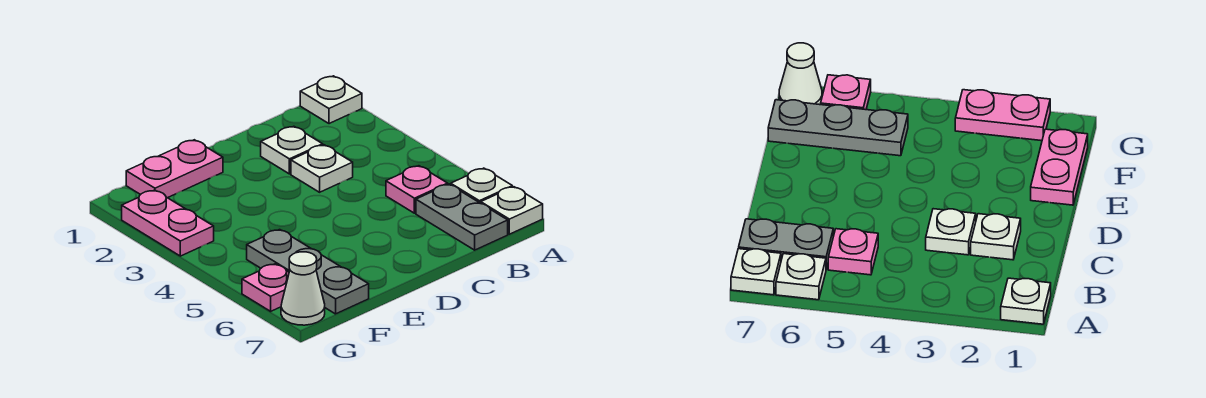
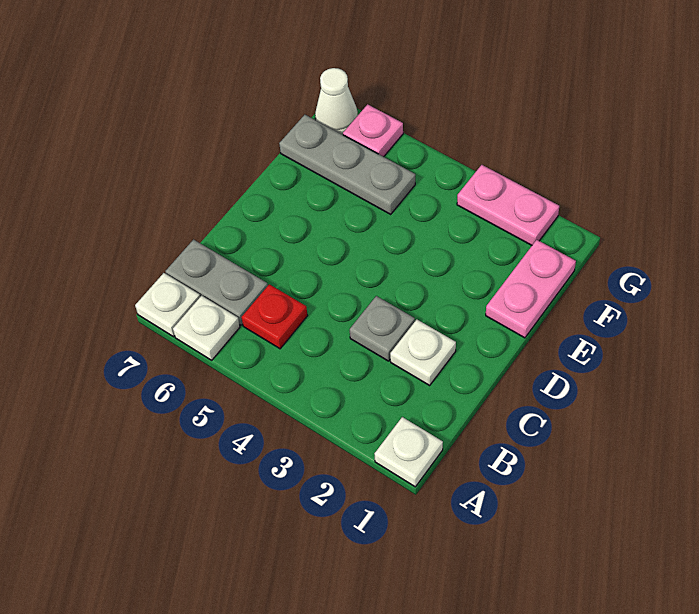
pink 1x1 plate [386,166,448,213] -> red 1x1 plate [241,284,308,349]
white 1x1 plate [291,145,353,192] -> grey 1x1 plate [350,296,415,361]

